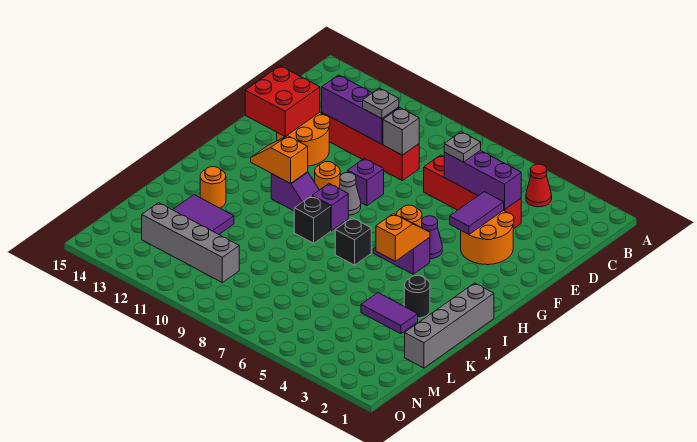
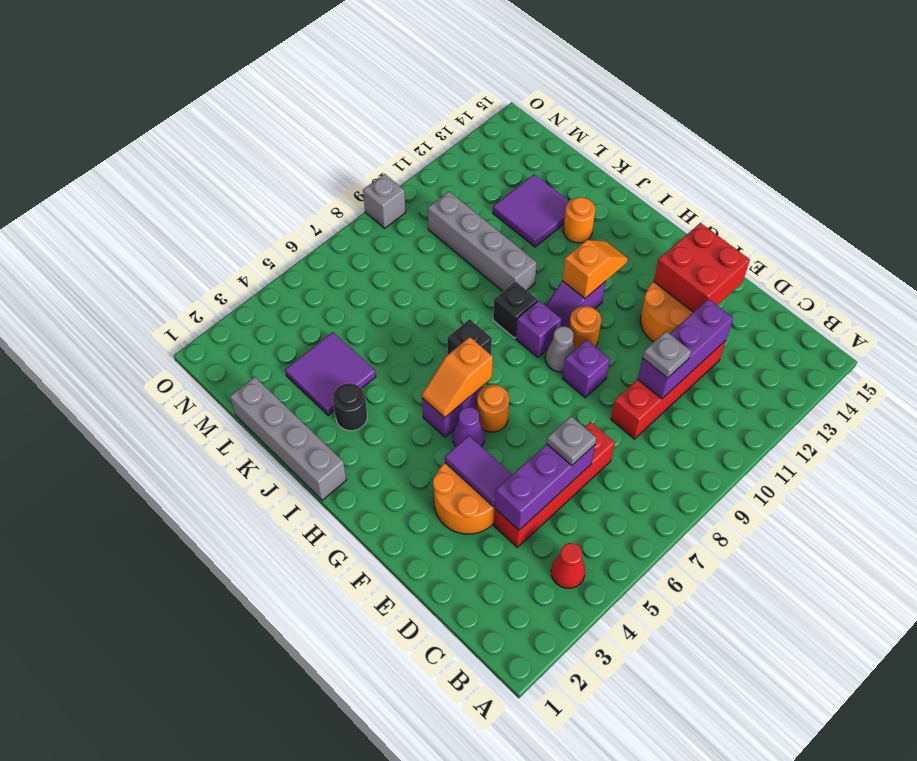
grey 1x1 brick [383,108,419,155] -> grey 1x1 brick moved to [363,174,406,228]
orange 1x2 slope [376,214,430,261] -> orange 1x2 slope turned to [422,337,493,418]
purple 1x2 tile [361,293,418,334] -> purple 2x2 tile [285,332,376,415]
grey 1x4 brick [142,203,239,283] -> grey 1x4 brick turned to [428,192,537,291]

